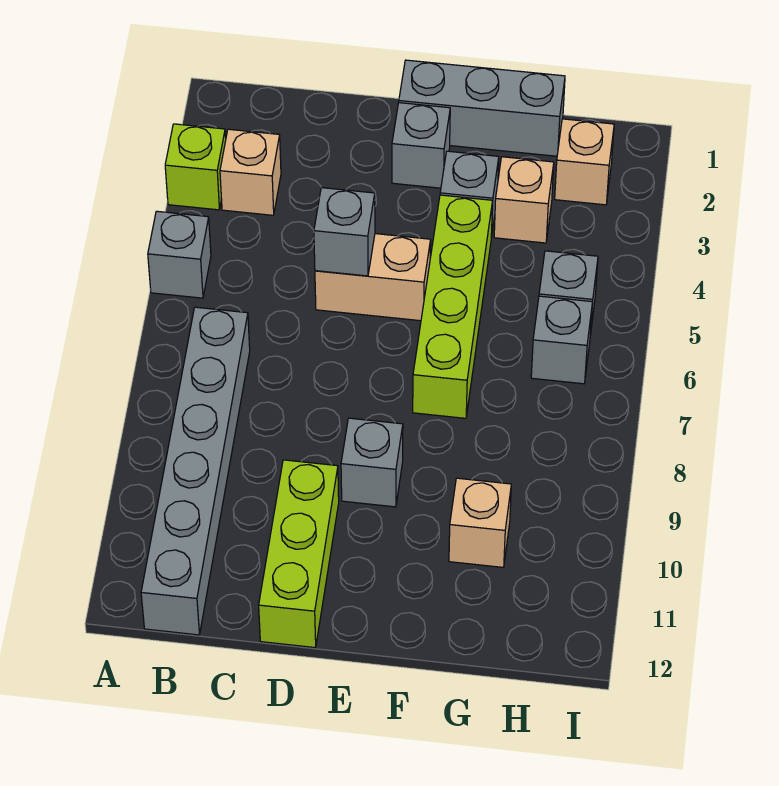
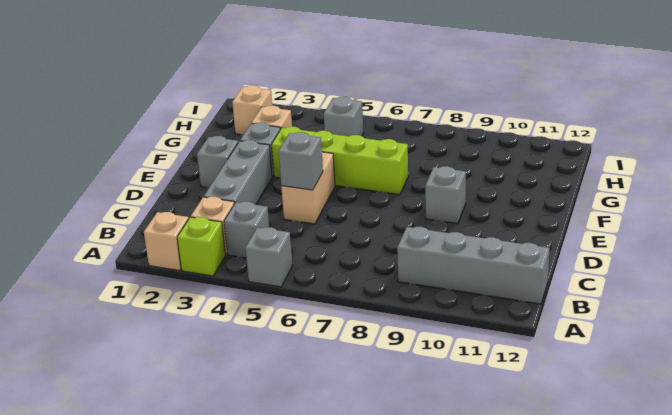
grey 1x6 brick [141,307,250,635] -> grey 1x4 brick [397,227,549,304]
lime 1x3 brick [259,460,339,648] -> none
grey 1x3 brick [399,60,565,156] -> grey 1x3 brick moved to [204,140,272,205]
tan 1x1 brick [449,478,511,567] -> tan 1x1 brick moved to [144,212,189,271]
grey 1x1 brick [531,296,592,384] -> grey 1x1 brick moved to [224,202,269,258]

